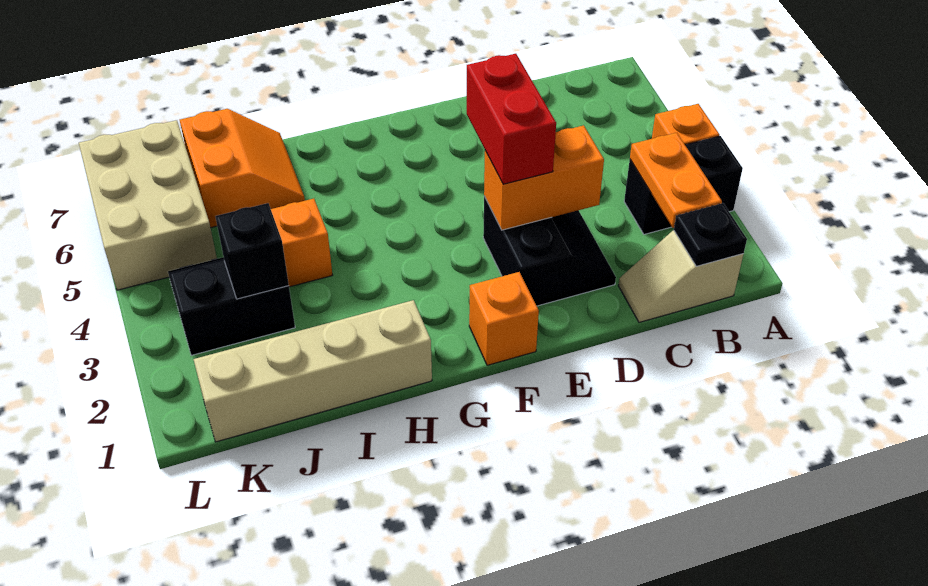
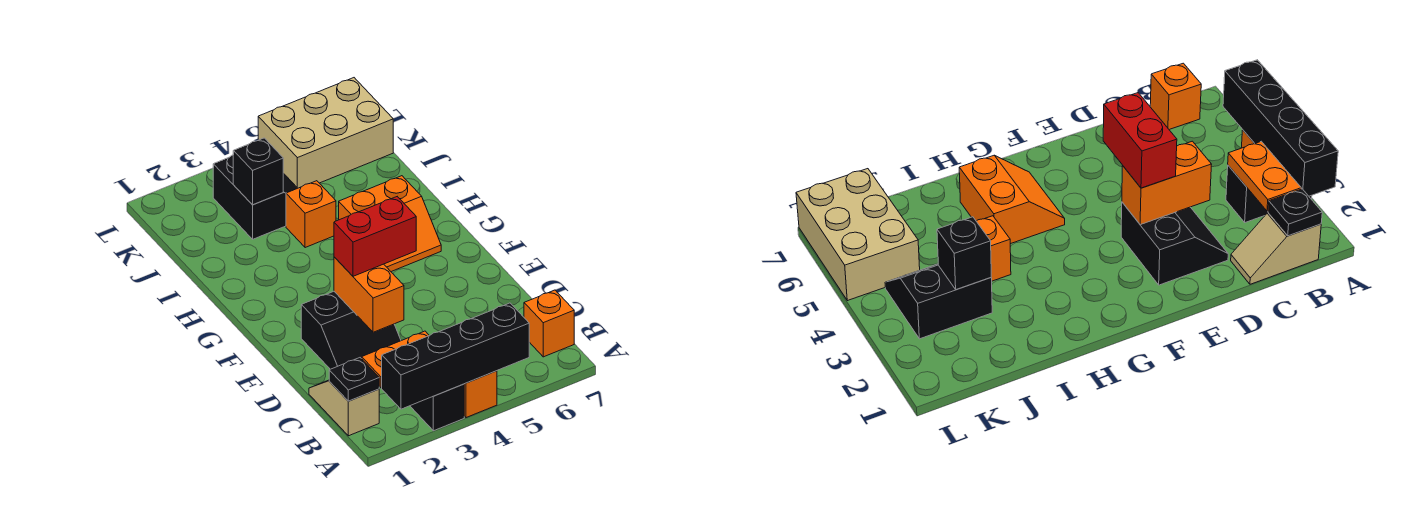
none -> black 1x4 brick [382,303,529,409]
orange 1x1 brick [469,272,539,365] -> orange 1x1 brick moved to [524,290,574,357]
tan 1x4 brick [193,300,432,442] -> none
orange 2x2 slope [180,109,305,228] -> orange 2x2 slope moved to [339,176,441,272]

